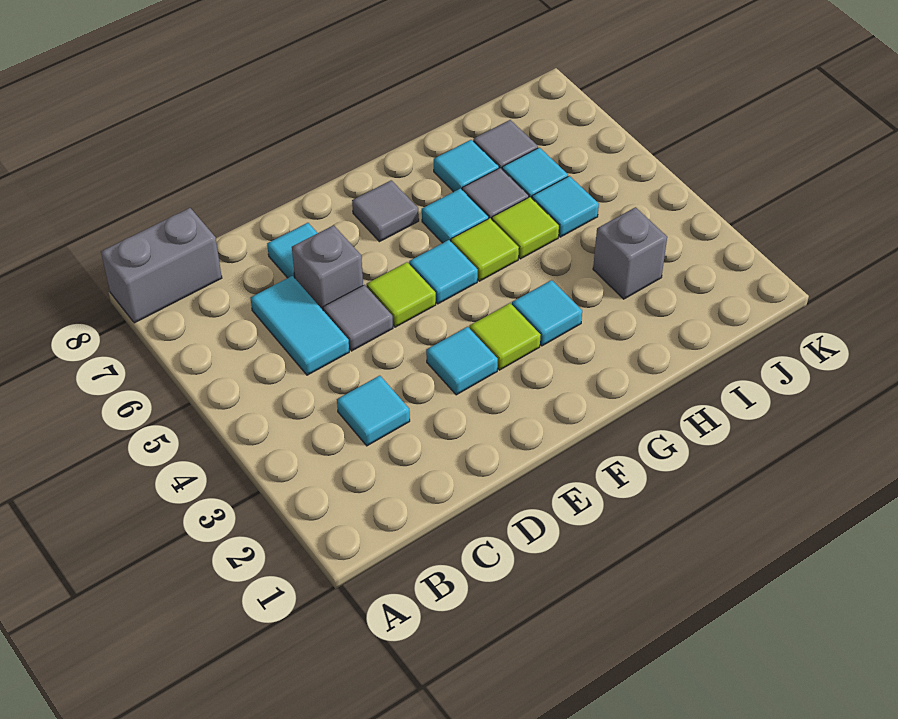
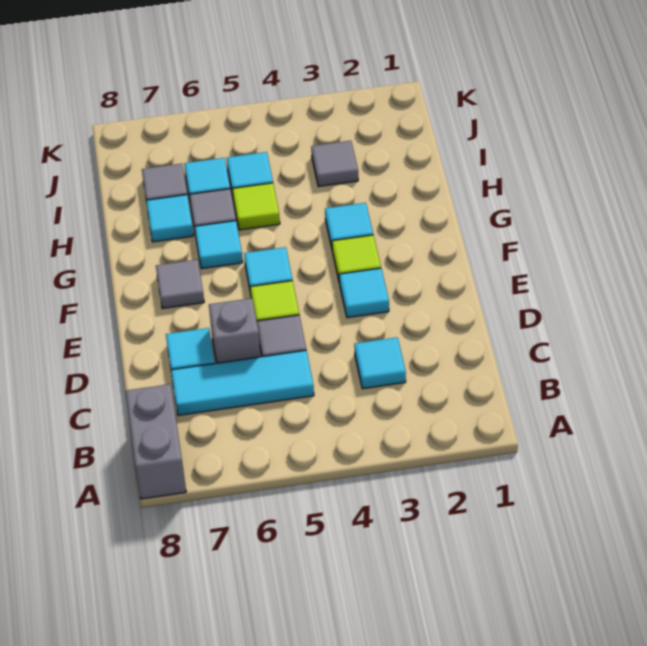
cyan 1x2 tile [251,276,349,375] -> cyan 1x3 tile [171,350,314,415]
lime 1x1 tile [451,218,519,281] -> none
grey 1x1 brick [593,207,667,299] -> grey 1x1 tile [311,141,358,187]

